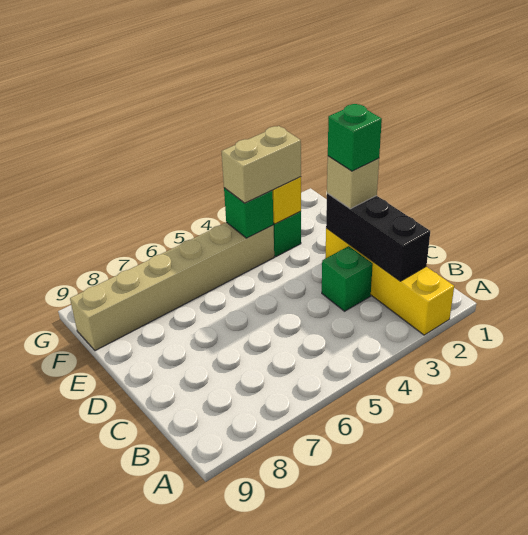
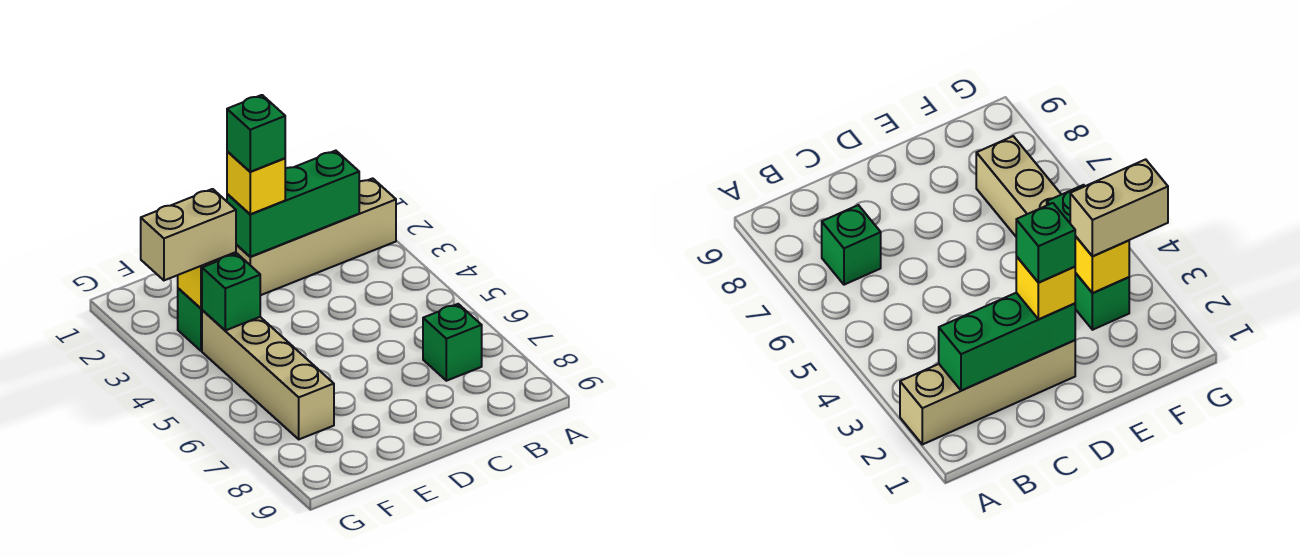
yellow 1x4 brick [325,228,454,335] -> tan 1x4 brick [236,178,396,295]
black 1x3 brick [326,193,430,281] -> green 1x3 brick [227,151,359,257]
green 1x1 brick [322,246,373,311] -> green 1x1 brick moved to [423,304,482,381]
tan 1x1 brick [327,156,379,209] -> yellow 1x1 brick [227,151,285,214]
tan 1x2 brick [221,126,301,203] -> tan 1x2 brick turned to [141,189,236,280]
tan 1x6 brick [70,222,274,351] -> tan 1x4 brick [202,310,334,439]

